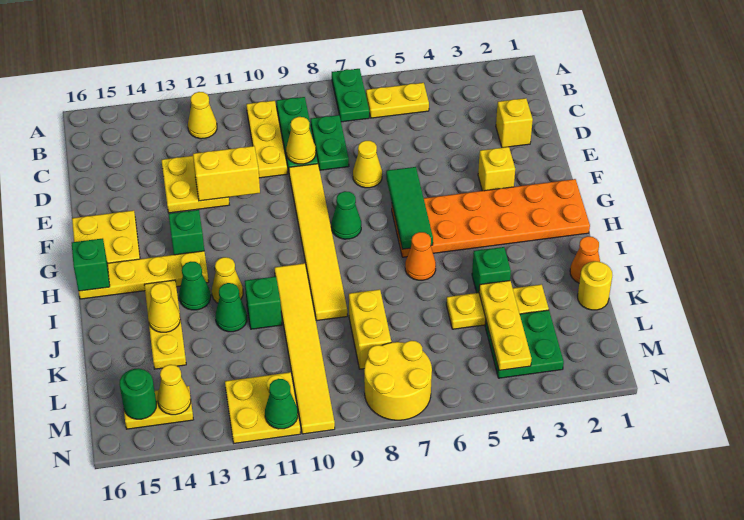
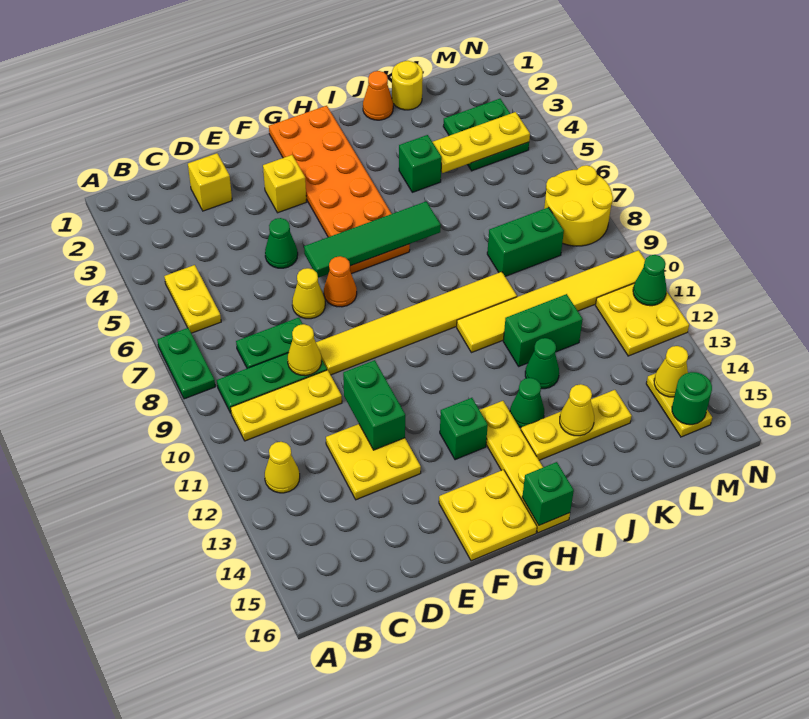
green 1x2 plate [332,69,369,122] -> green 1x2 plate turned to [157,328,215,399]
yellow 1x2 brick [193,146,260,201] -> green 1x2 brick [343,360,405,450]
green 1x3 tile [386,167,433,249] -> green 1x4 tile [304,202,441,278]
green 1x1 cone [331,191,361,239] -> green 1x1 cone moved to [265,218,298,268]
orange 1x1 cone [405,232,436,280] -> orange 1x1 cone moved to [324,256,357,307]
yellow 1x1 cone [212,257,243,303] -> none
green 1x1 brick [245,277,282,329] -> green 1x2 brick [503,294,583,366]
yellow 1x3 plate [446,284,549,329] -> none
yellow 1x2 brick [349,289,391,369] -> green 1x2 brick [487,207,564,276]

